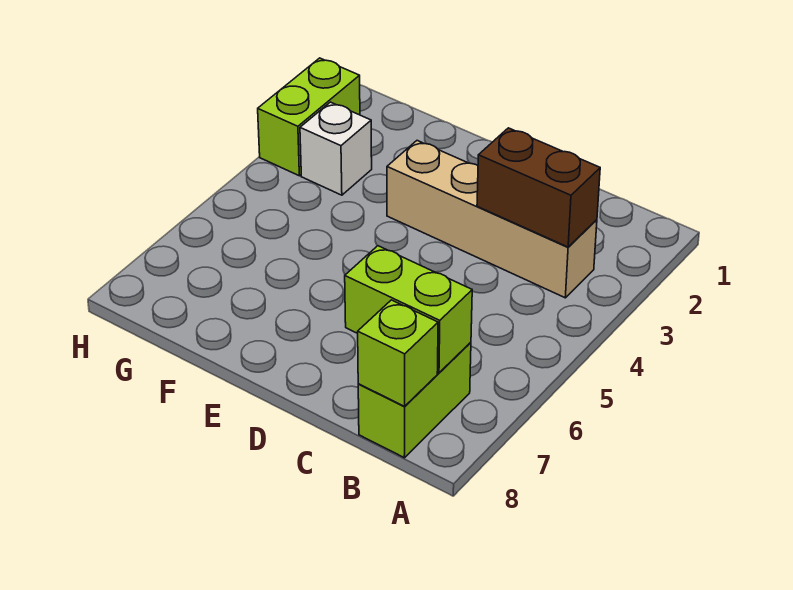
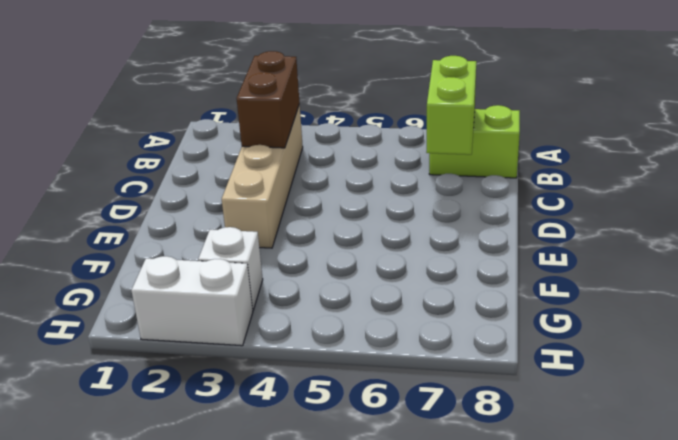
lime 1x1 brick [358,300,438,406] -> none
lime 1x2 brick [258,58,360,176] -> white 1x2 brick [131,256,253,346]

